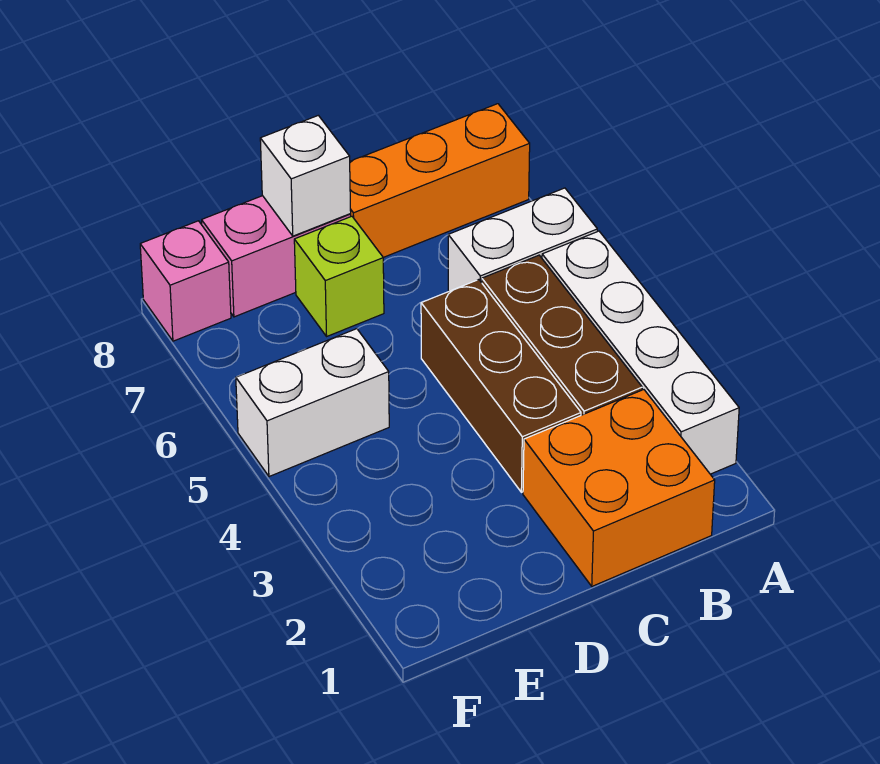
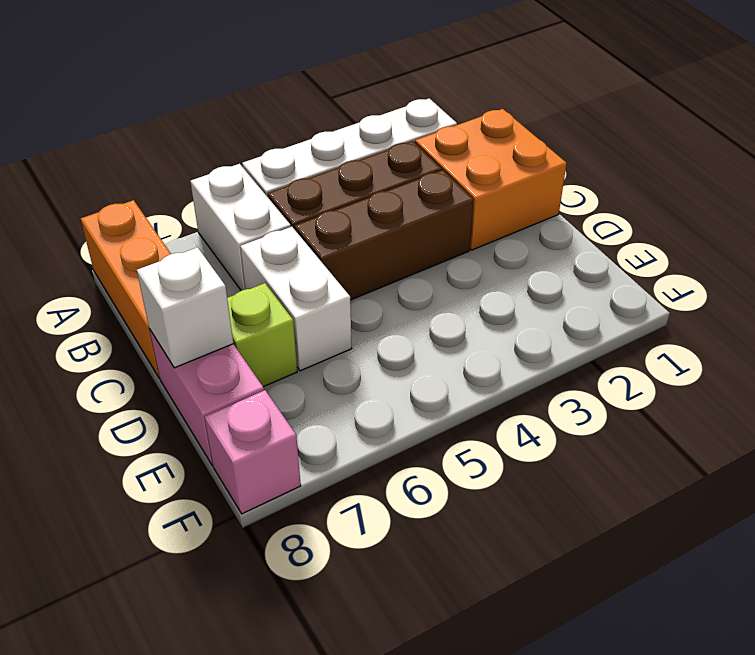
white 1x2 brick [236,329,389,477] -> white 1x2 brick moved to [240,227,352,371]

